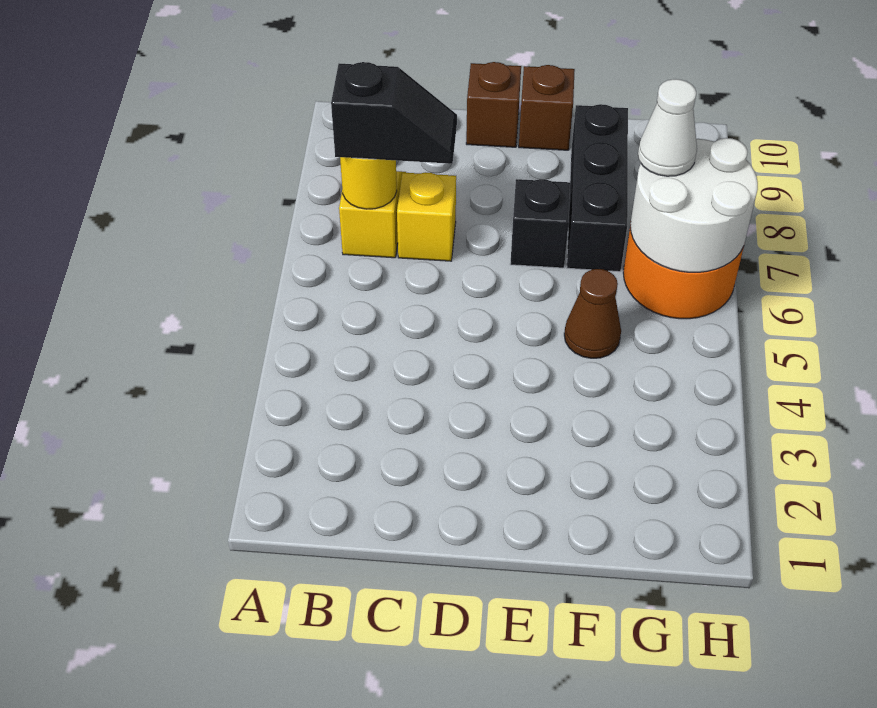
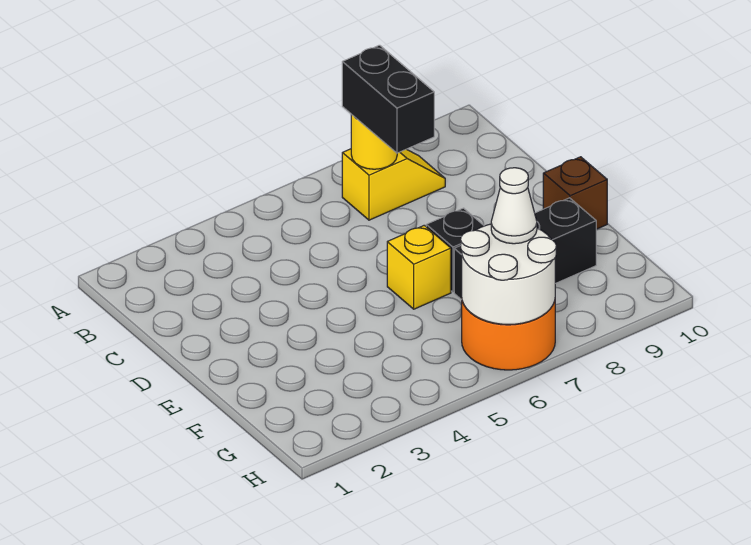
black 1x2 slope [331,62,457,164] -> black 1x2 brick [342,45,434,153]
yellow 1x1 brick [397,172,456,261] -> yellow 1x1 brick moved to [387,225,451,309]
brown 1x1 brick [466,62,521,147] -> none
brown 1x1 cone [564,269,621,358] -> none

